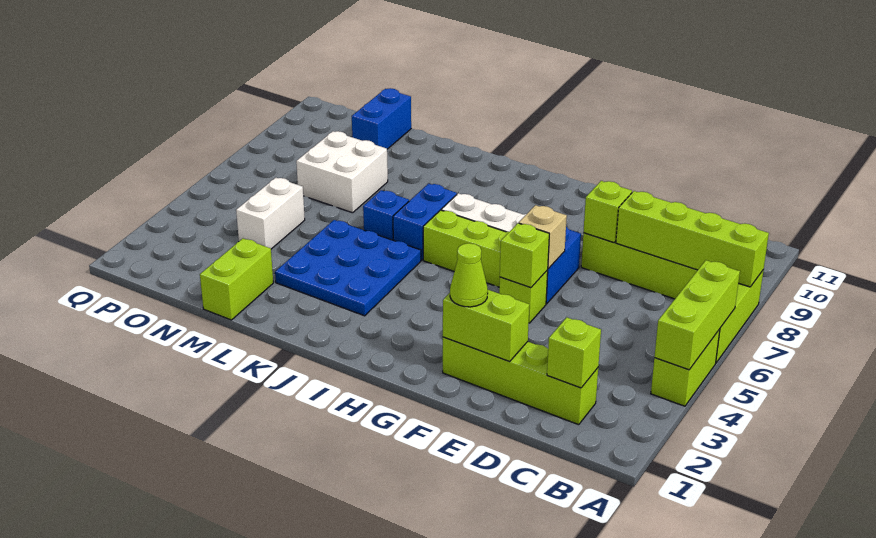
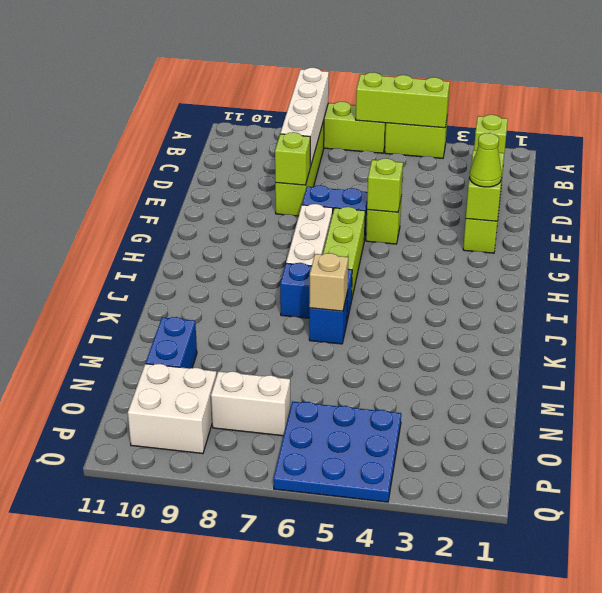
lime 1x4 brick [616,191,769,287] -> white 1x4 brick [280,68,329,167]
tan 1x1 brick [519,205,567,269] -> tan 1x1 brick moved to [309,253,348,311]
blue 3x3 plate [275,220,421,316] -> blue 3x3 plate moved to [273,402,401,502]
lime 1x2 brick [200,238,273,320] -> none
white 2x2 brick [296,131,388,213] -> white 2x2 brick moved to [128,364,217,454]
white 1x2 brick [236,178,305,249] -> white 1x2 brick moved to [211,371,290,436]
blue 1x2 brick [352,88,411,149] -> blue 1x2 brick turned to [146,317,197,368]

